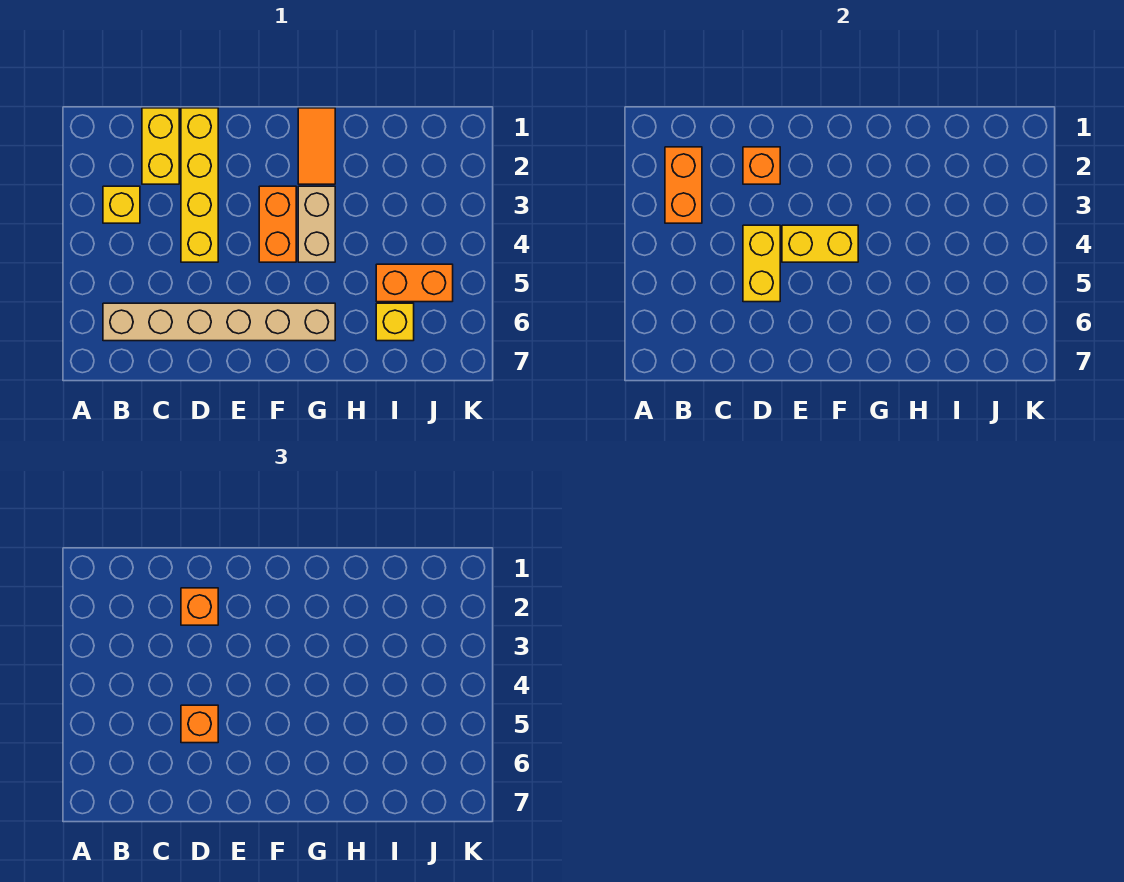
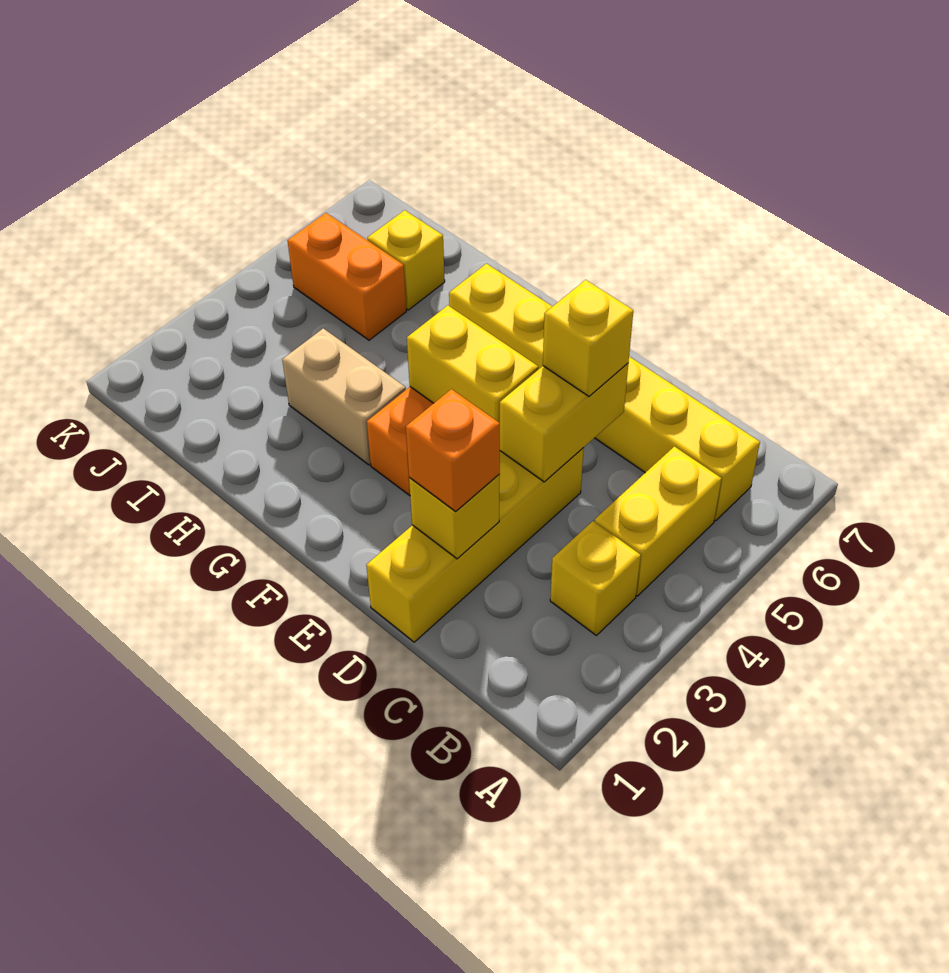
orange 1x2 brick [665,147,702,223] -> none
tan 1x6 brick [103,303,335,341] -> yellow 1x6 brick [449,264,760,521]
yellow 1x2 brick [142,108,179,184] -> yellow 1x2 brick moved to [595,446,721,596]
orange 1x1 brick [743,147,780,184] -> yellow 1x1 brick [409,475,500,559]
orange 1x1 brick [181,705,218,743] -> yellow 1x1 brick [543,280,633,396]
orange 1x2 tile [298,108,335,184] -> none
tan 1x2 brick [298,186,335,262] -> tan 1x2 brick turned to [282,328,406,465]

